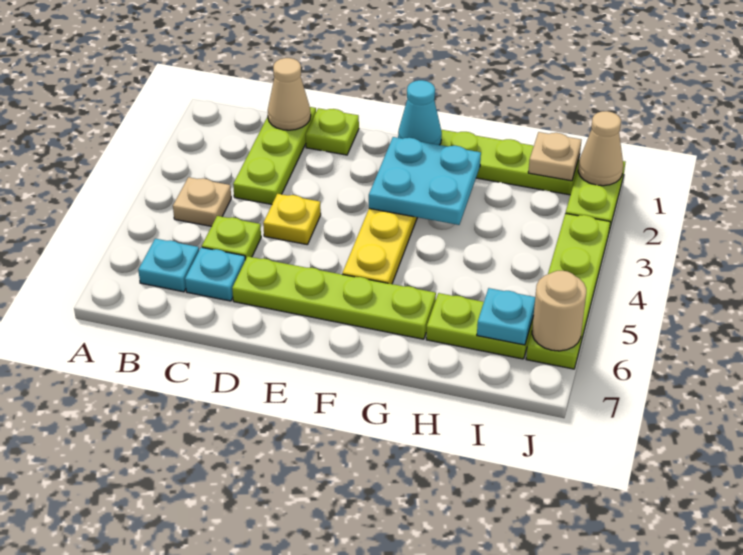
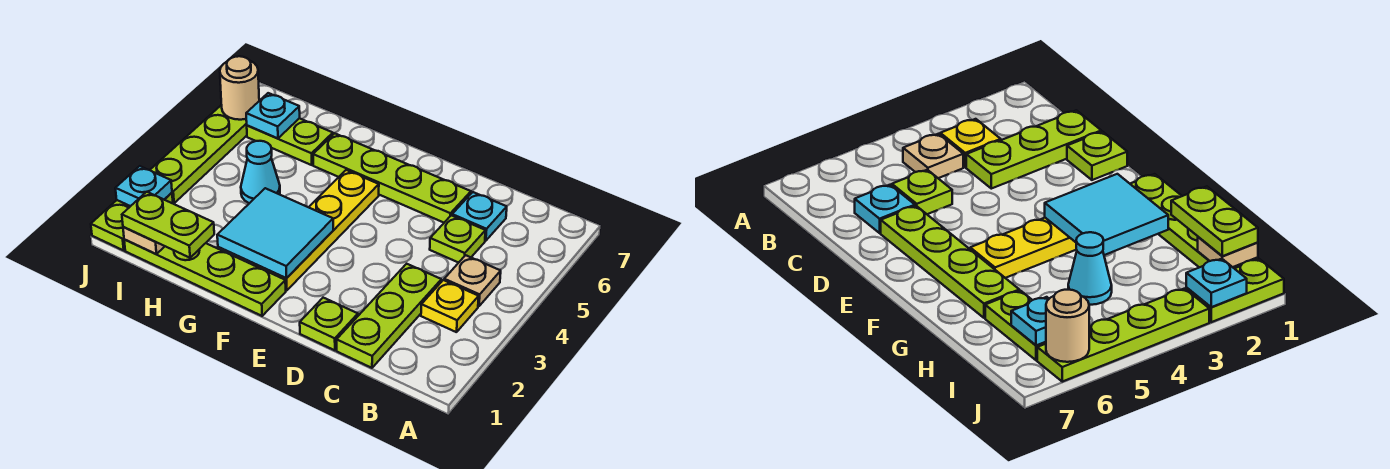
cyan 1x1 plate [138,239,199,292] -> cyan 1x1 plate moved to [115,166,172,206]
tan 1x1 cone [268,58,311,130] -> none
yellow 1x1 plate [263,194,321,245] -> yellow 1x1 plate moved to [421,280,479,332]
cyan 1x1 cone [398,80,442,145] -> cyan 1x1 cone moved to [241,141,280,203]
cyan 2x2 plate [369,137,481,225] -> cyan 2x2 tile [217,188,333,278]
none -> lime 1x2 plate [122,192,214,258]
tan 1x1 cone [578,111,623,186] -> none

